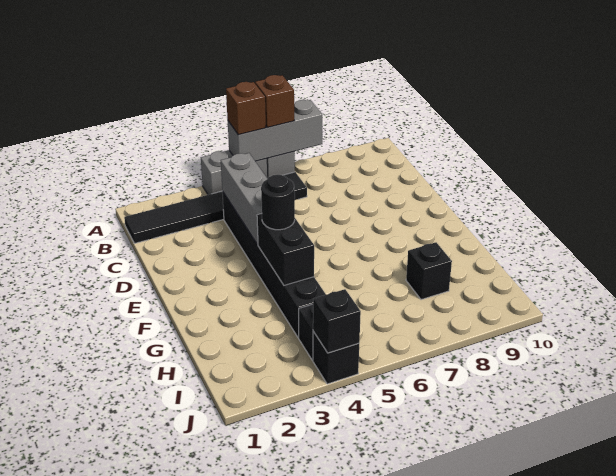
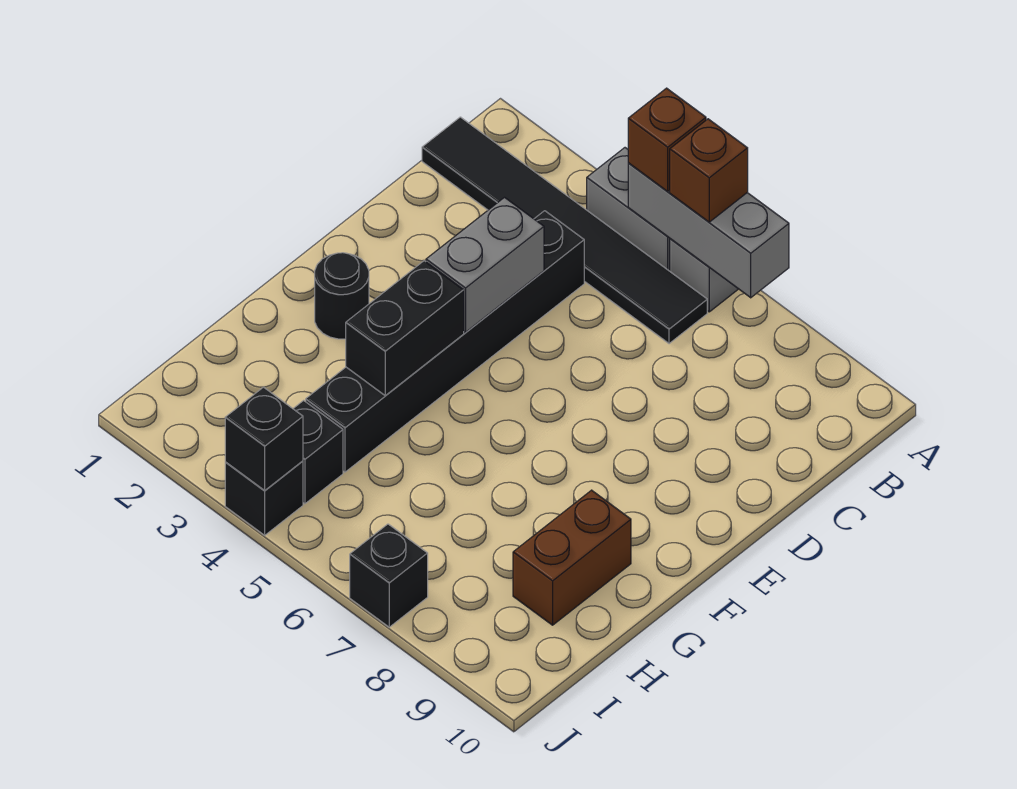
grey 1x3 brick [221,153,267,245] -> grey 1x2 brick [426,198,544,332]
black 1x1 round brick [261,175,295,230] -> black 1x1 round brick moved to [315,253,369,339]
none -> brown 1x2 brick [513,490,631,625]
black 1x1 brick [406,242,452,300] -> black 1x1 brick moved to [350,524,428,627]

